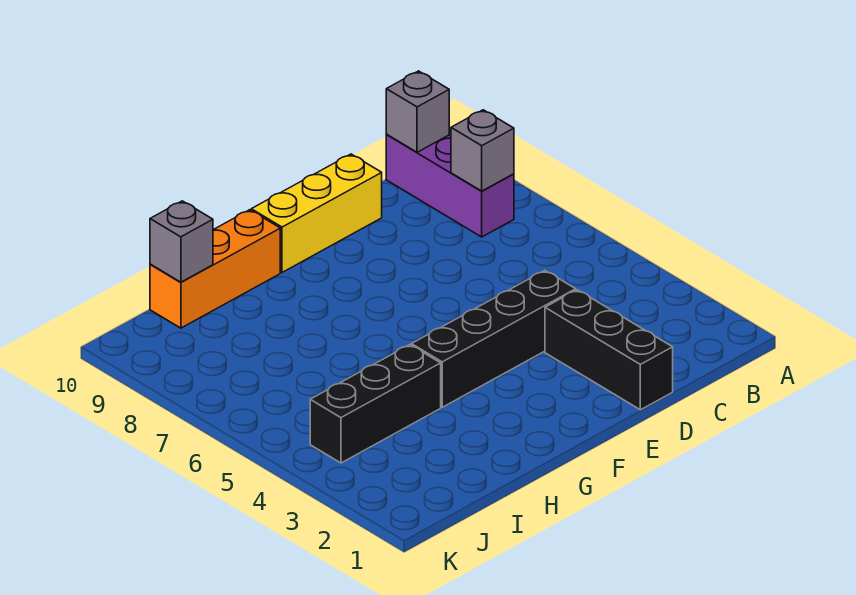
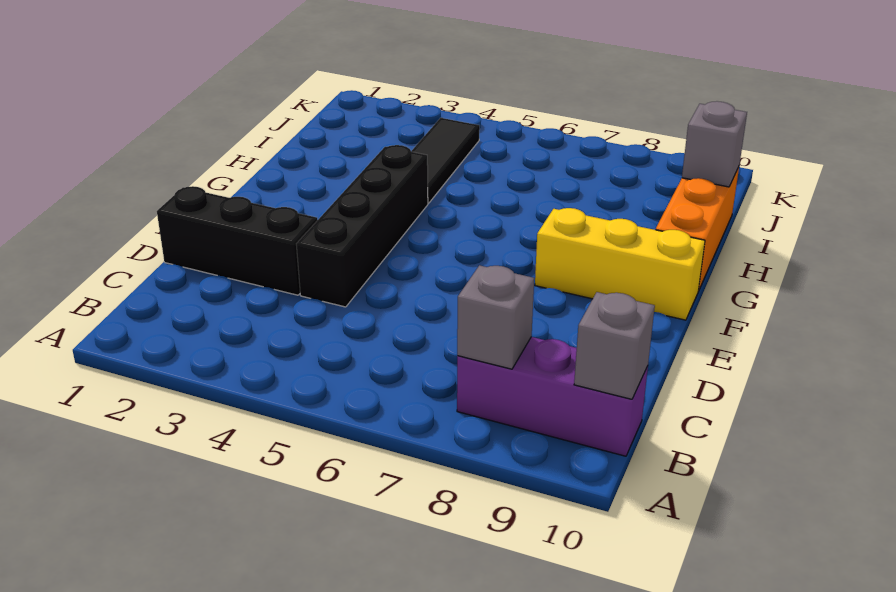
yellow 1x3 brick [251,154,382,272] -> yellow 1x3 brick turned to [535,208,705,320]
black 1x3 brick [310,345,441,463] -> black 1x3 tile [411,118,480,203]

